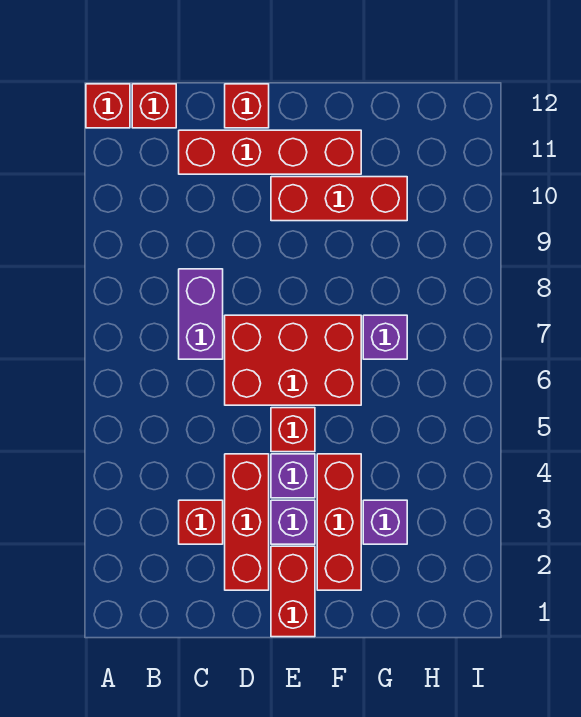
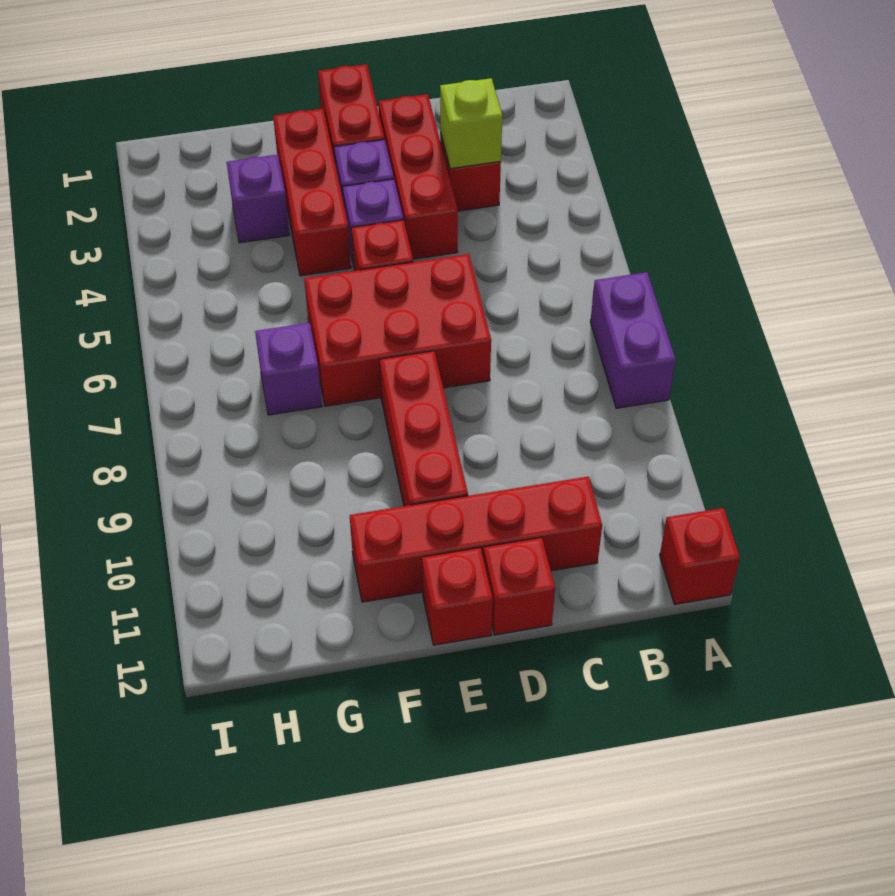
red 1x1 brick [132,84,176,128] -> red 1x1 brick moved to [422,548,493,645]
none -> lime 1x1 brick [440,78,502,169]
purple 1x2 brick [179,269,223,359] -> purple 1x2 brick moved to [590,272,676,408]
red 1x3 brick [271,177,407,221] -> red 1x3 brick turned to [379,351,468,506]

